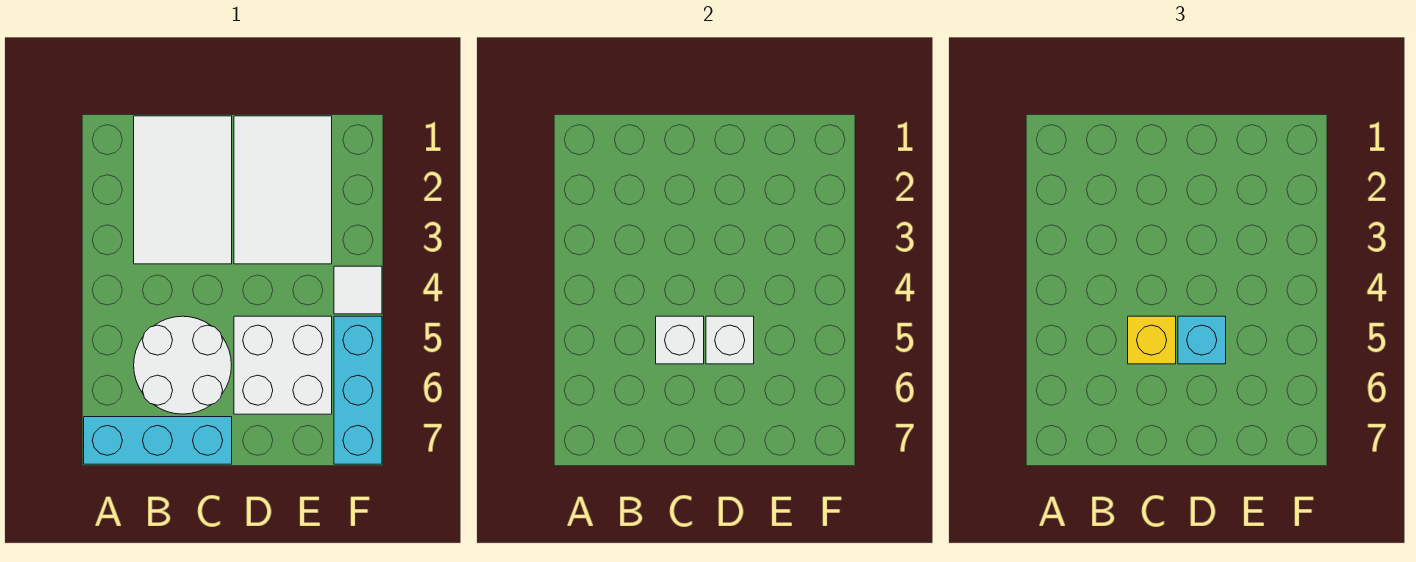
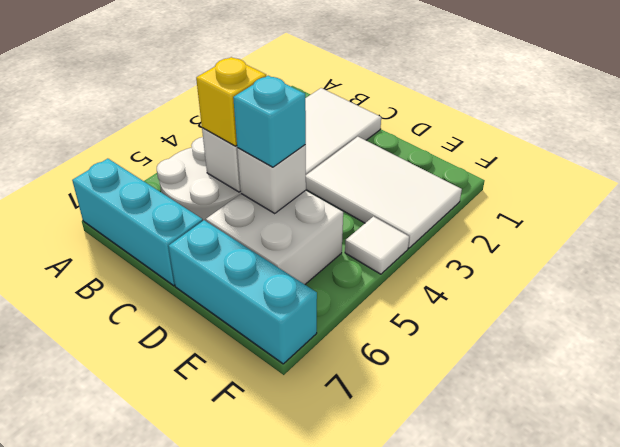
white 2x3 tile [234,116,332,264] -> white 2x3 tile turned to [306,137,462,248]
cyan 1x3 brick [334,316,382,464] -> cyan 1x3 brick turned to [169,220,317,364]

